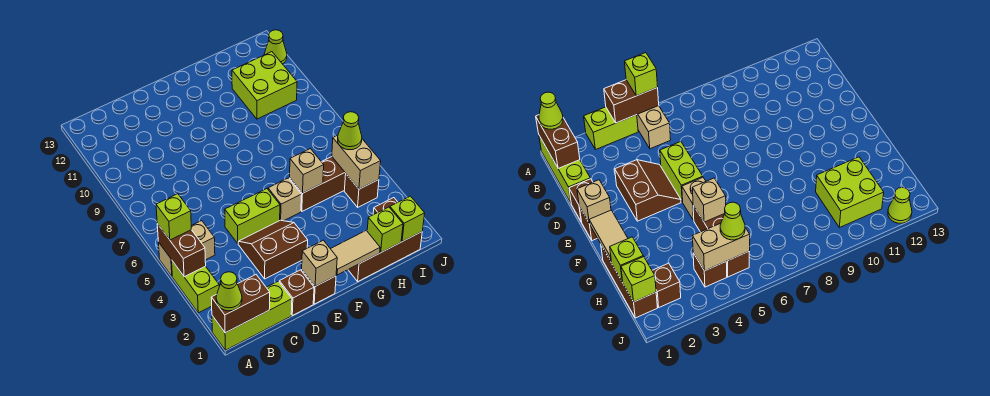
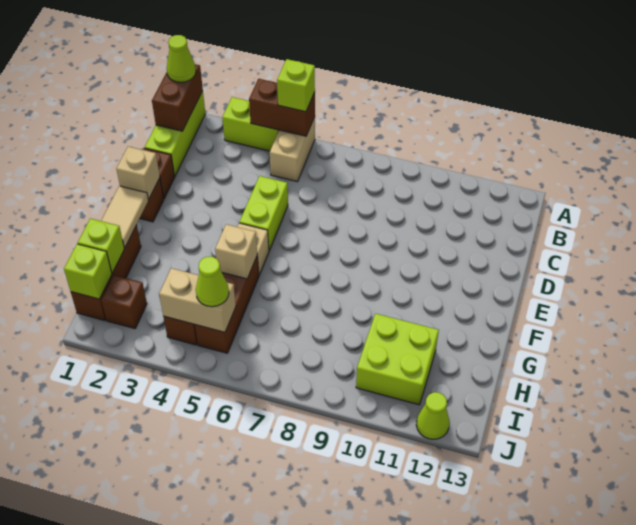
brown 2x2 slope [238,220,308,279] -> none

